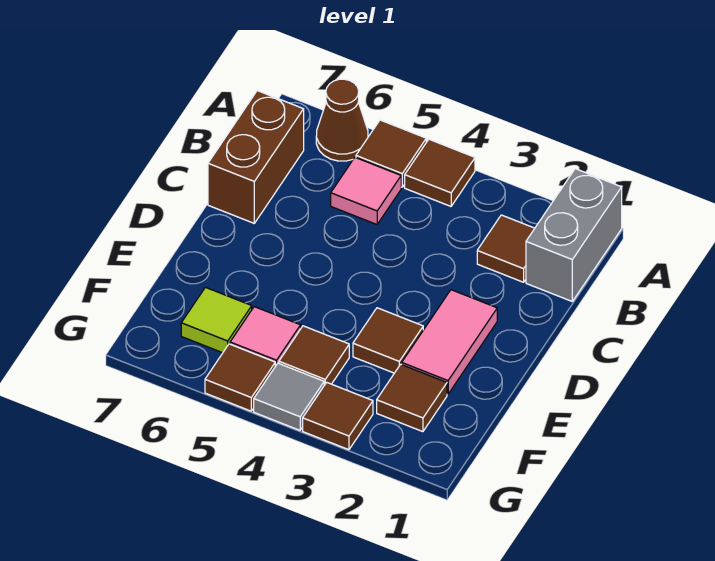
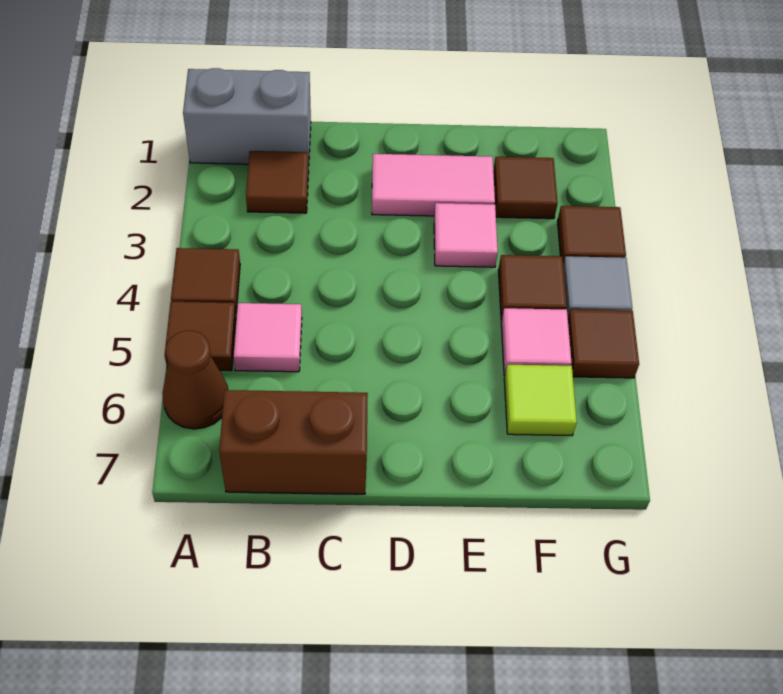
brown 1x1 tile [353,308,423,373] -> pink 1x1 tile [434,203,498,267]

